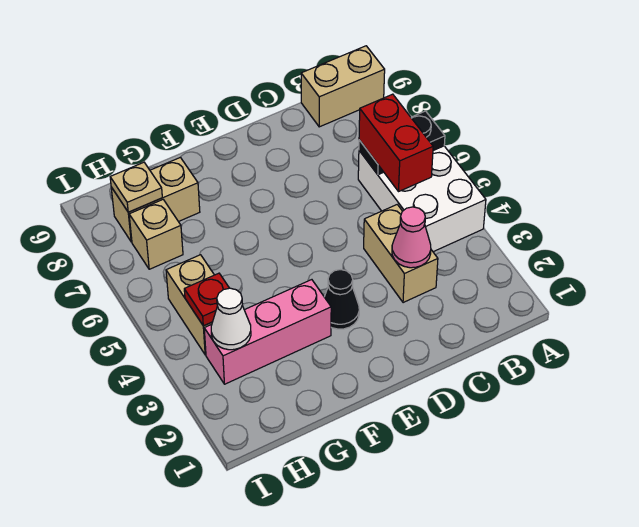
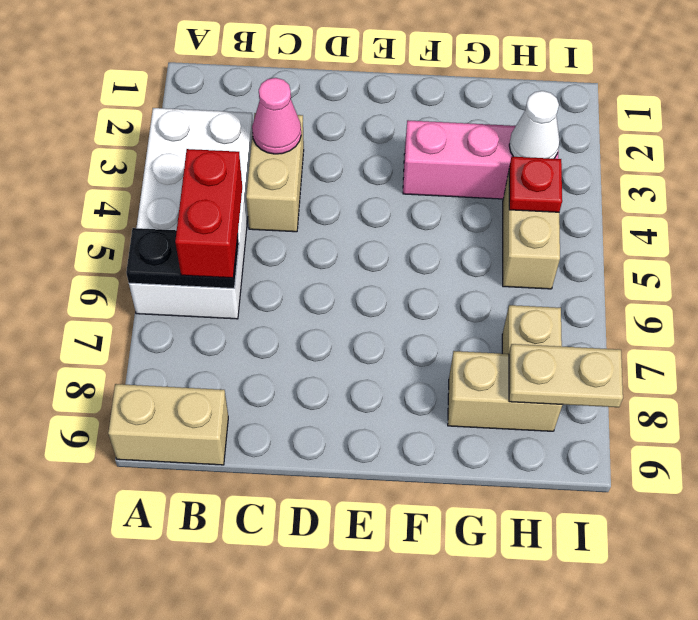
white 2x3 brick [358,146,486,252] -> white 2x4 brick [129,108,253,319]
black 1x1 cone [325,270,359,329] -> none
tan 1x1 plate [110,162,162,212] -> tan 1x2 plate [509,344,623,407]

